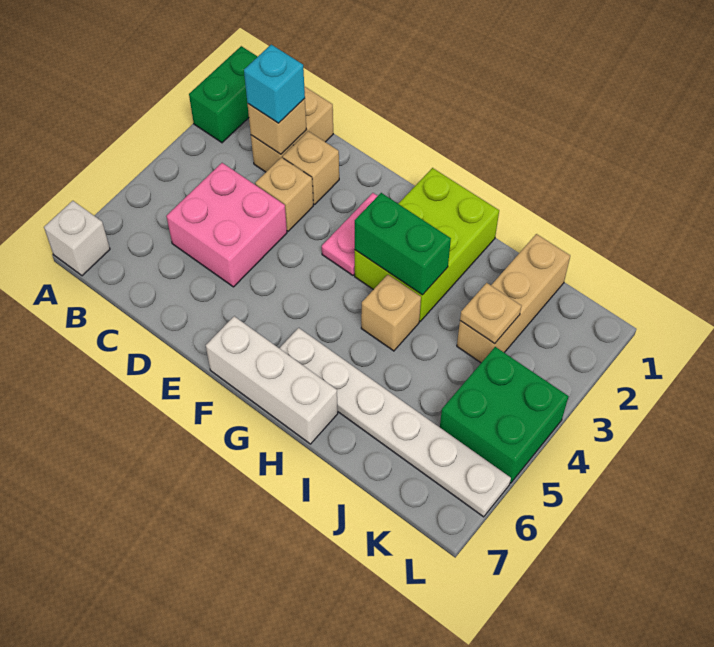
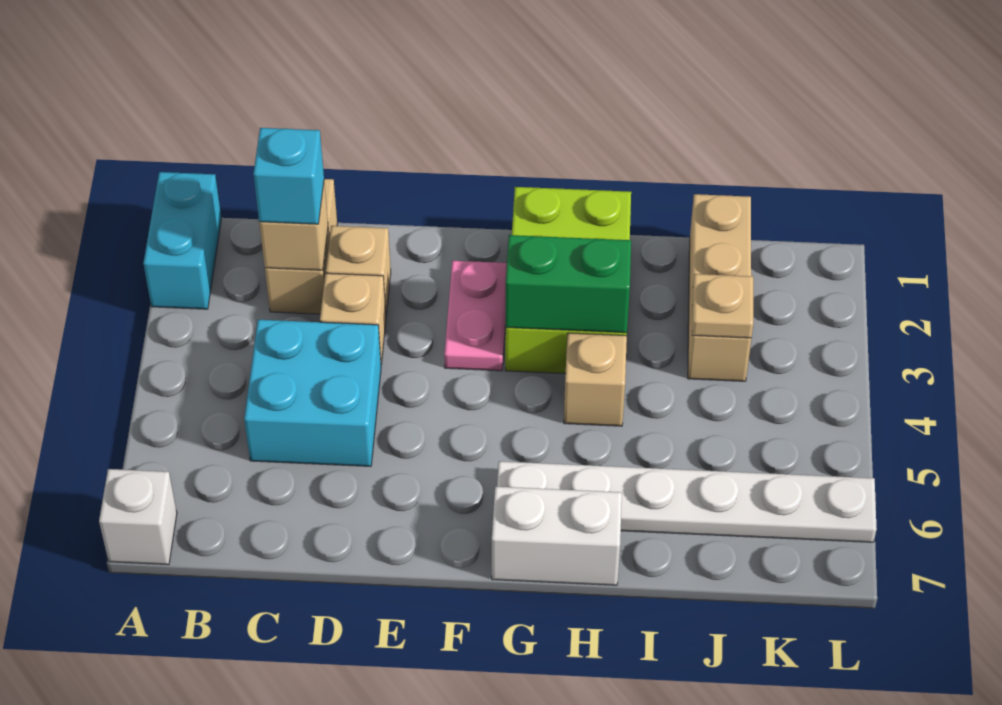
green 1x2 brick [189,46,258,143] -> cyan 1x2 brick [143,172,221,309]
pink 2x2 brick [166,163,287,287] -> cyan 2x2 brick [244,320,381,466]
white 1x3 brick [206,316,338,444] -> white 1x2 brick [492,487,622,585]
green 2x2 brick [440,347,568,483] -> none

